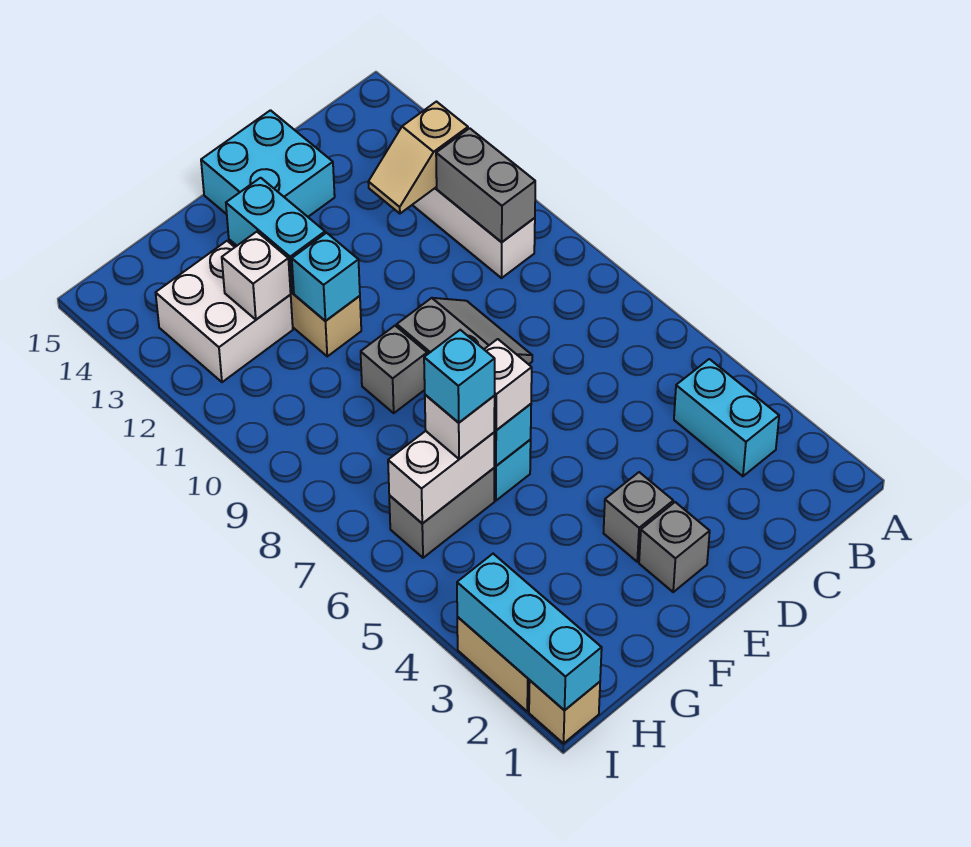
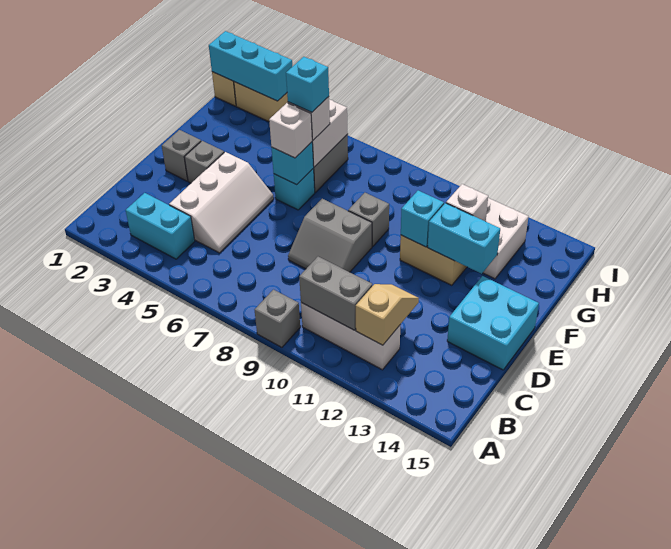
none -> grey 1x1 brick [255,290,300,347]
none -> white 2x3 slope [169,152,274,253]

